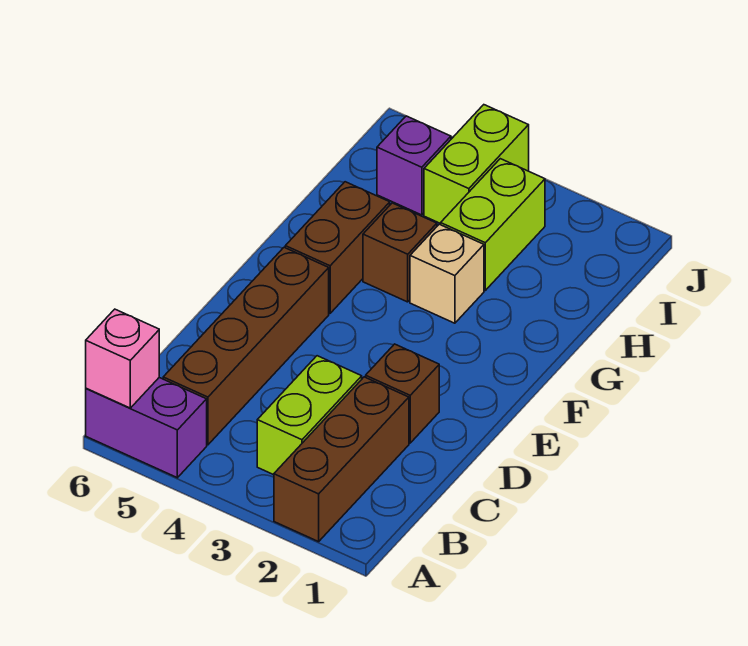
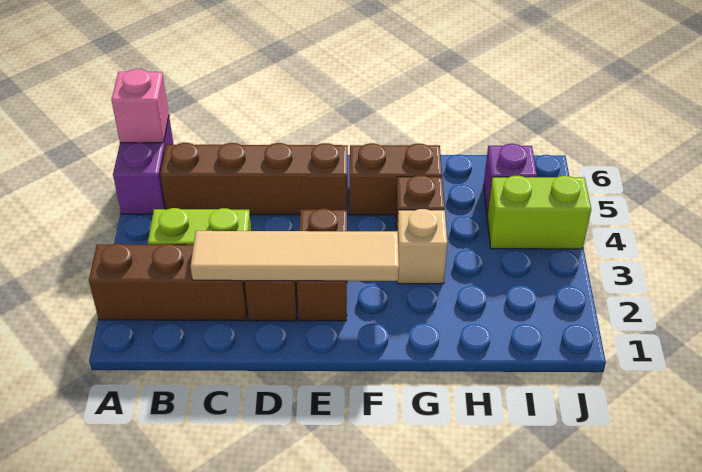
none -> tan 1x4 tile [191,231,399,281]
none -> brown 1x2 brick [297,209,347,321]
lime 1x2 brick [441,159,545,290] -> none

